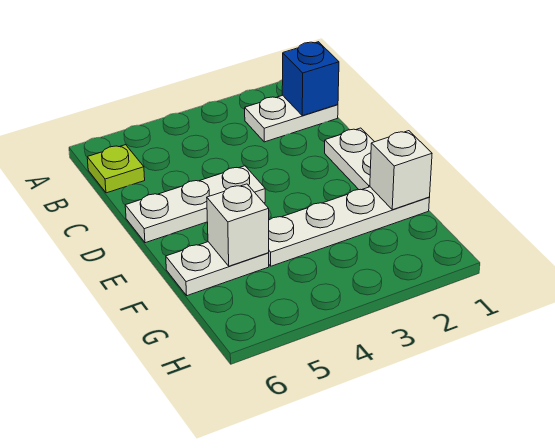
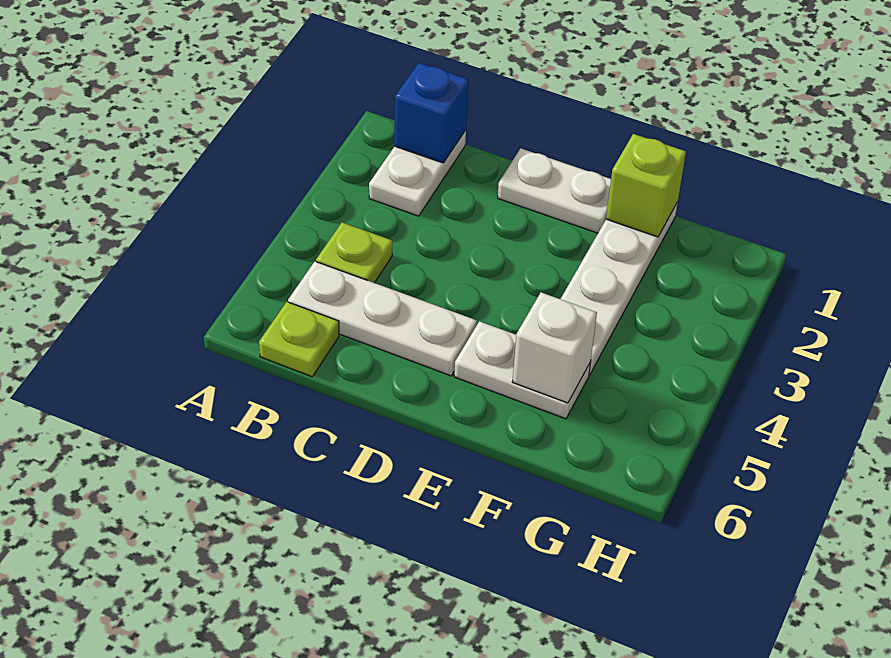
none -> lime 1x1 plate [316,222,392,283]
white 1x3 plate [125,166,265,243] -> white 1x3 plate turned to [288,261,477,376]
white 1x1 brick [370,131,432,210] -> lime 1x1 brick [606,134,686,237]
white 1x2 plate [166,242,269,296] -> white 1x2 plate turned to [454,321,590,419]

